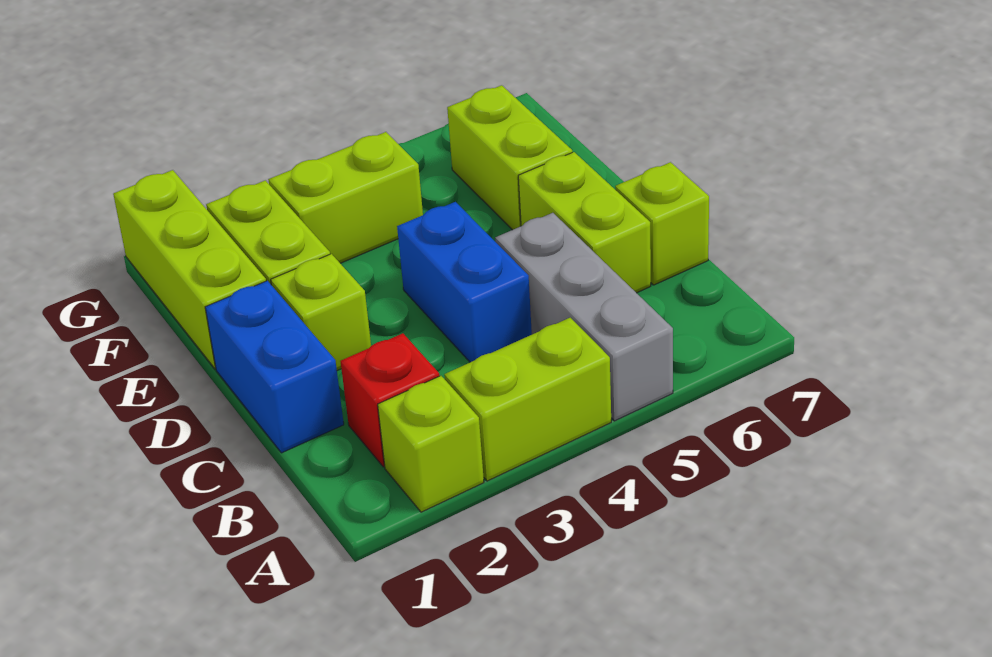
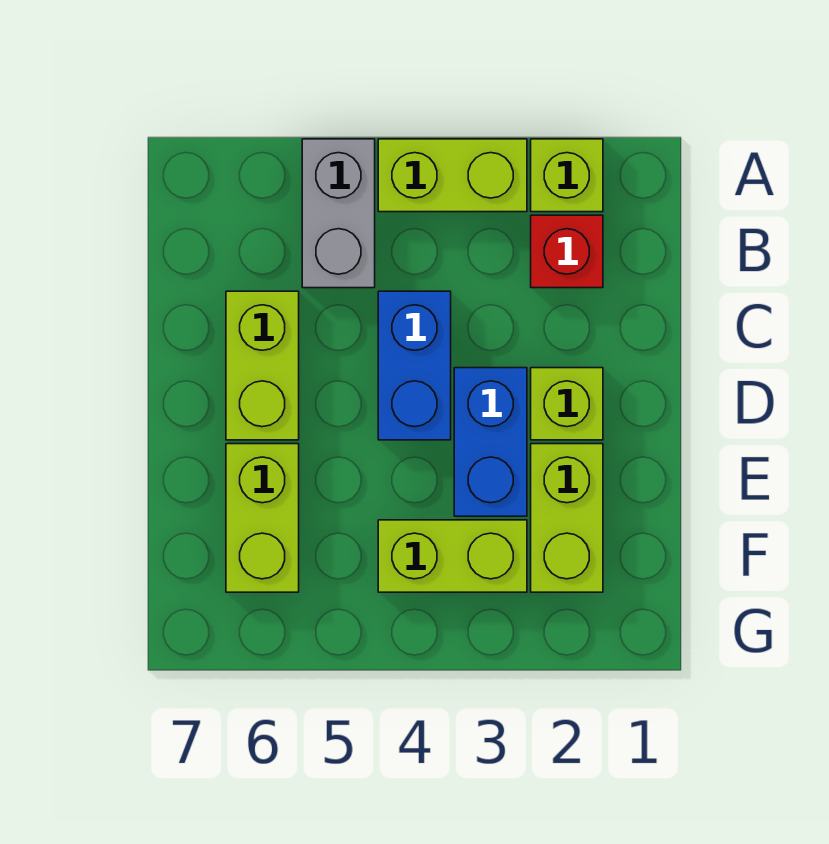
grey 1x3 brick [495,213,673,421] -> grey 1x2 brick [302,139,375,288]
blue 1x2 brick [205,281,344,453] -> blue 1x2 brick moved to [454,368,527,516]
lime 1x1 brick [615,162,709,285] -> none
lime 1x3 brick [113,170,266,369] -> none

